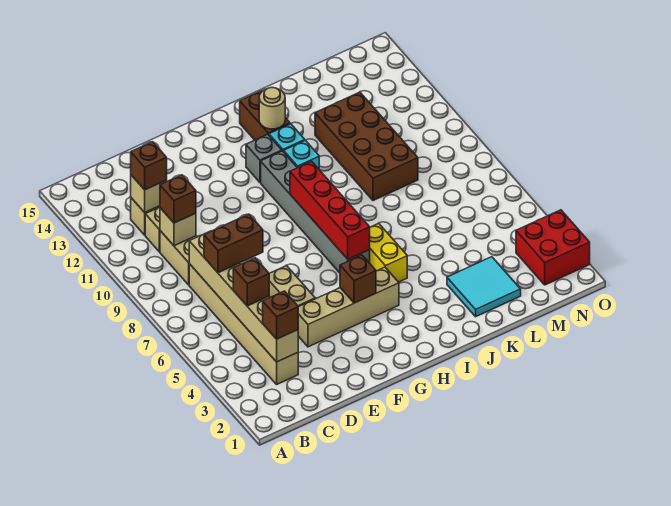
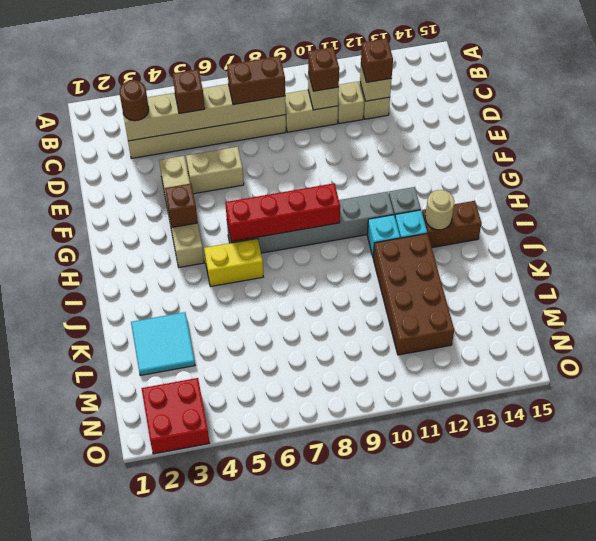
brown 1x1 brick [263,291,298,339] -> brown 1x1 round brick [120,80,149,121]
brown 1x2 brick [204,214,263,273] -> brown 1x2 brick turned to [227,56,285,105]
brown 2x4 brick [315,92,418,200] -> brown 2x4 brick turned to [373,234,454,355]

